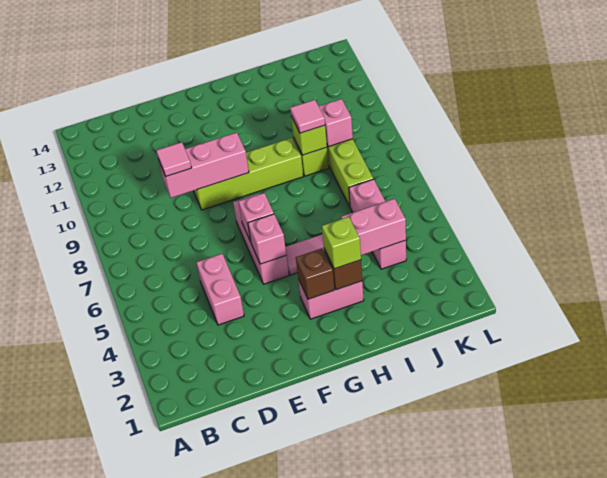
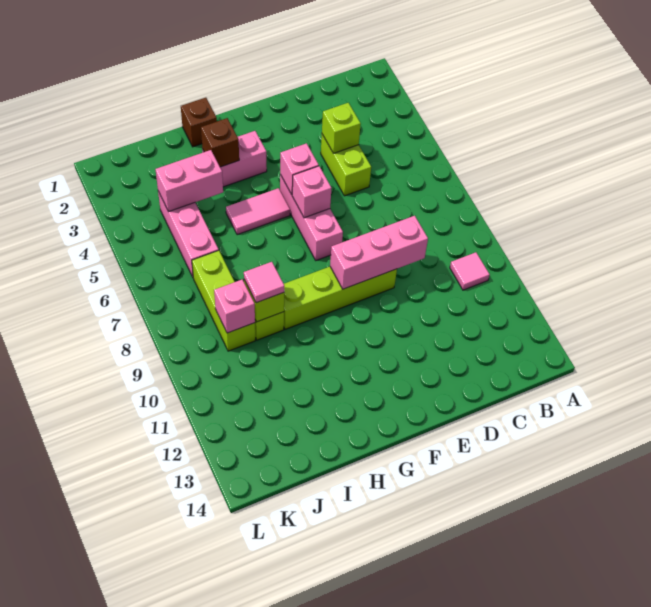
pink 1x2 brick [196,254,244,325] -> lime 1x2 brick [321,134,371,196]
pink 1x1 tile [156,142,191,176] -> pink 1x1 tile moved to [450,252,490,290]
brown 1x1 brick [296,248,335,299] -> brown 1x1 brick moved to [181,98,217,147]
lime 1x1 brick [322,217,361,269] -> lime 1x1 brick moved to [322,103,361,153]

